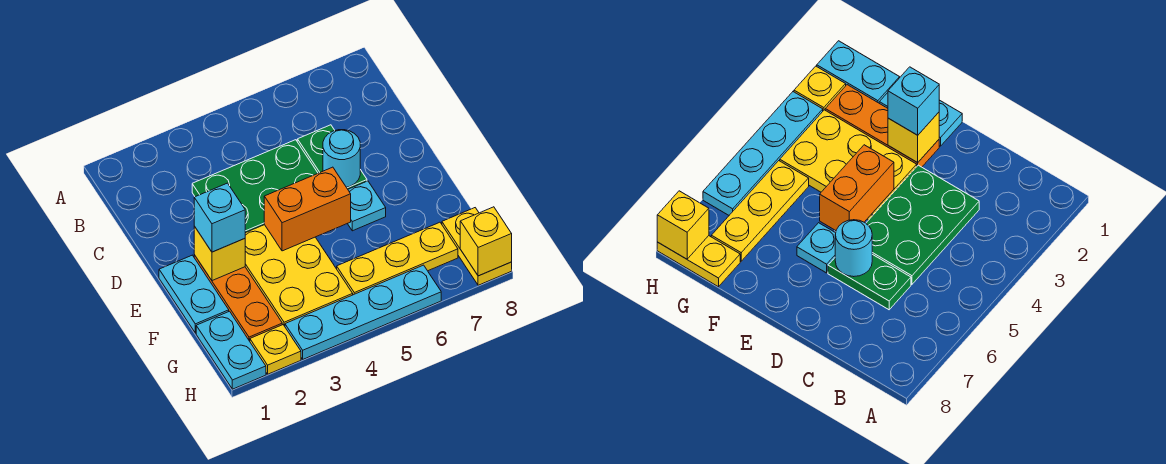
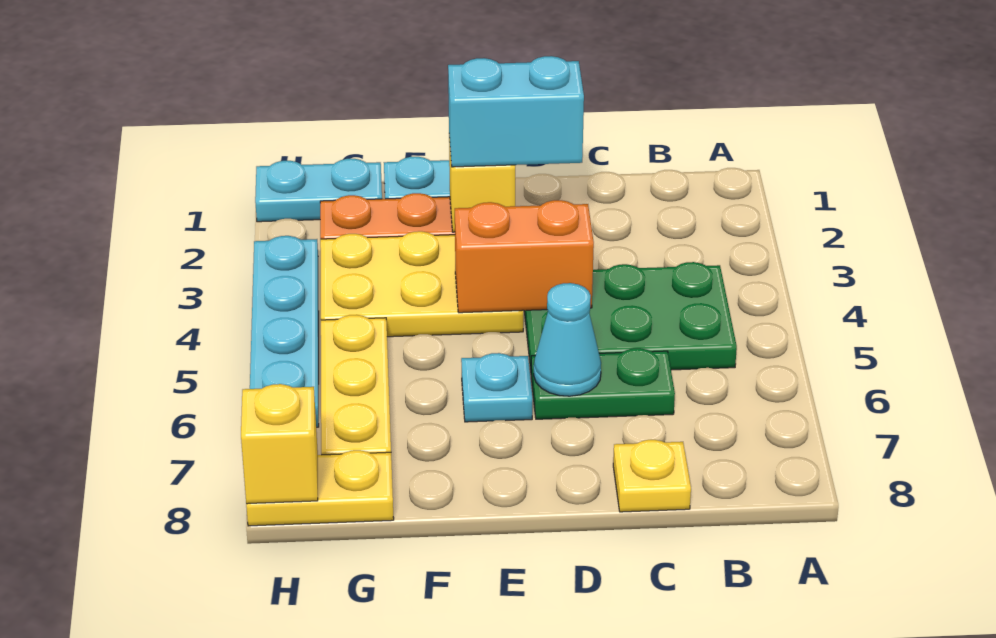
green 2x3 plate [192,140,318,233] -> green 2x3 plate turned to [524,262,737,370]
cyan 1x1 round brick [323,130,360,187] -> cyan 1x1 cone [534,283,601,396]
cyan 1x1 brick [194,183,245,252] -> cyan 1x2 brick [448,56,584,167]
orange 1x2 brick [264,167,351,251] -> orange 1x2 brick turned to [455,200,594,313]
yellow 1x1 plate [250,325,301,374] -> yellow 1x1 plate moved to [613,440,691,512]

